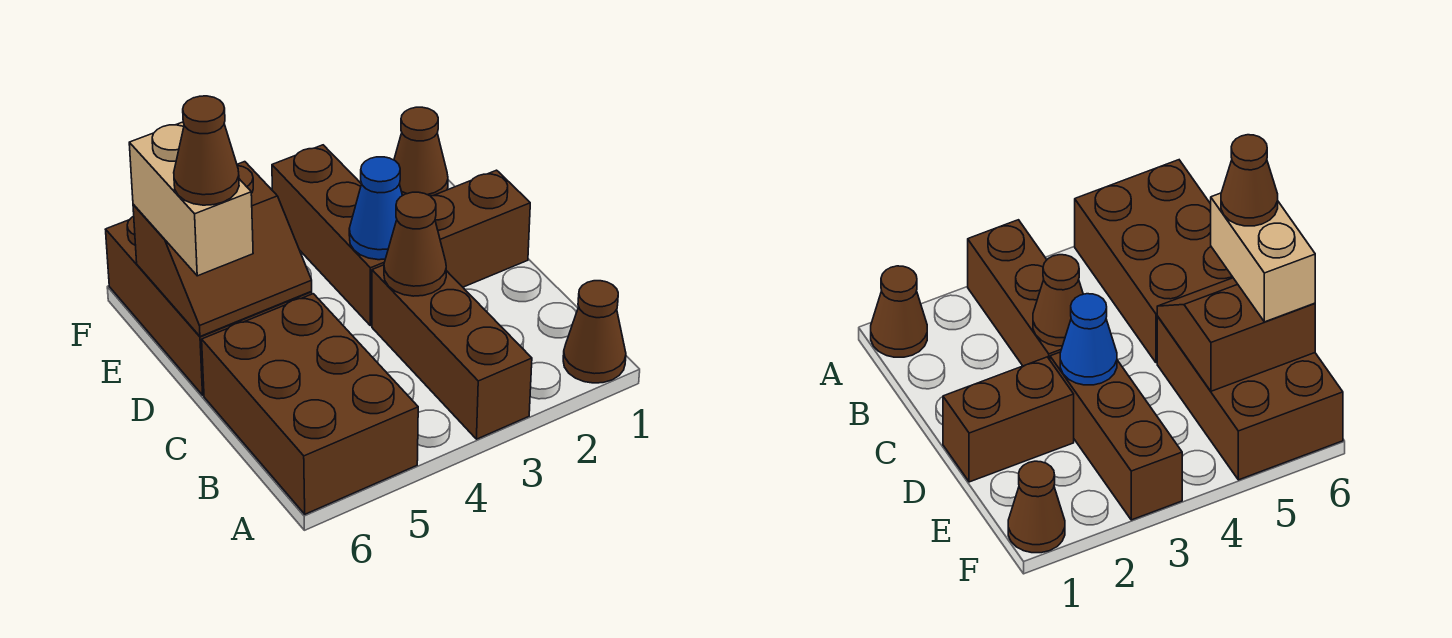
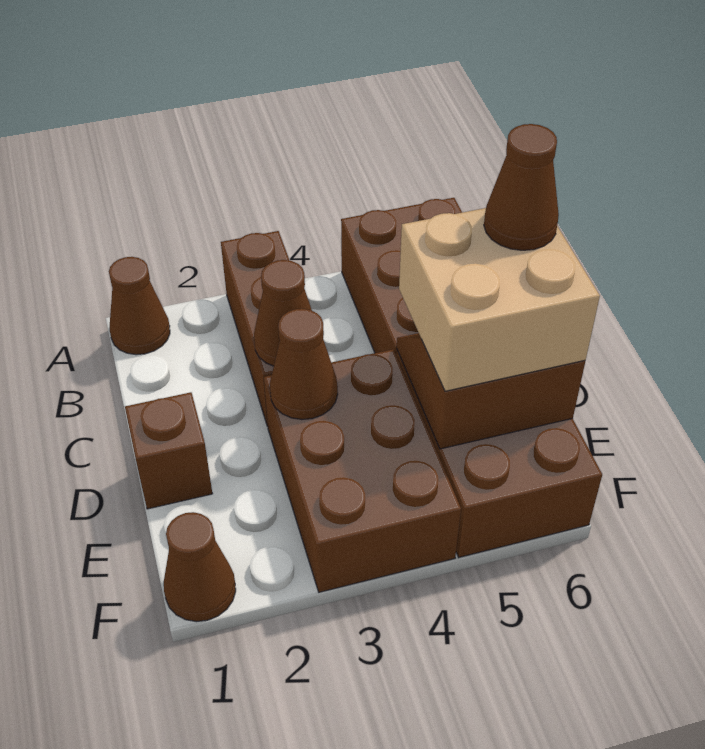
brown 1x2 brick [431,170,530,287] -> brown 1x1 brick [125,392,212,509]
brown 1x3 brick [272,145,385,326] -> brown 2x3 brick [264,349,461,592]
blue 1x1 cone [349,157,403,260] -> brown 1x1 cone [270,309,338,419]
tan 1x2 brick [129,122,253,276] -> tan 2x2 brick [399,208,600,391]

